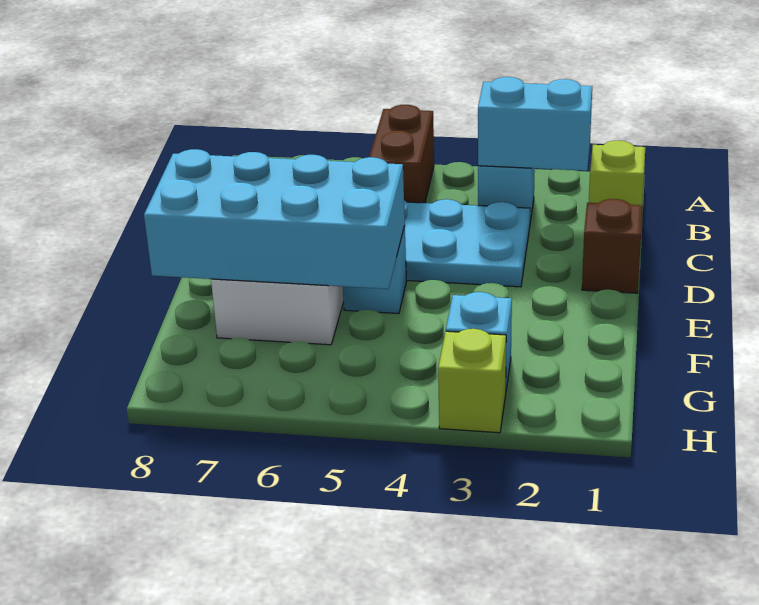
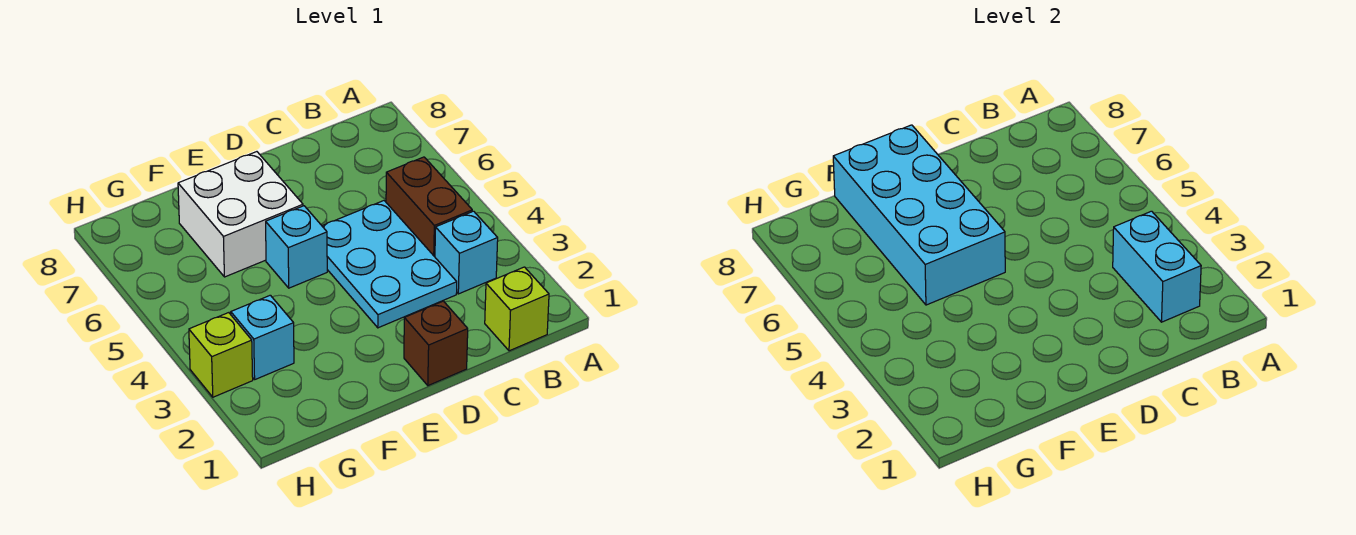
brown 1x2 brick [369,105,434,203] -> brown 1x2 brick turned to [386,157,472,257]

